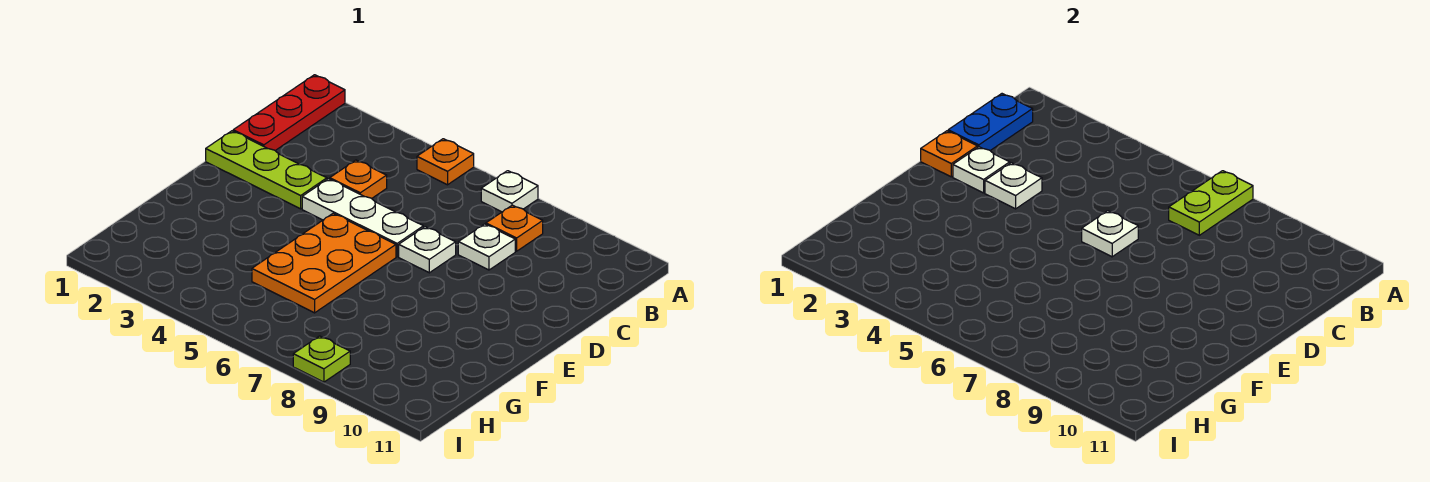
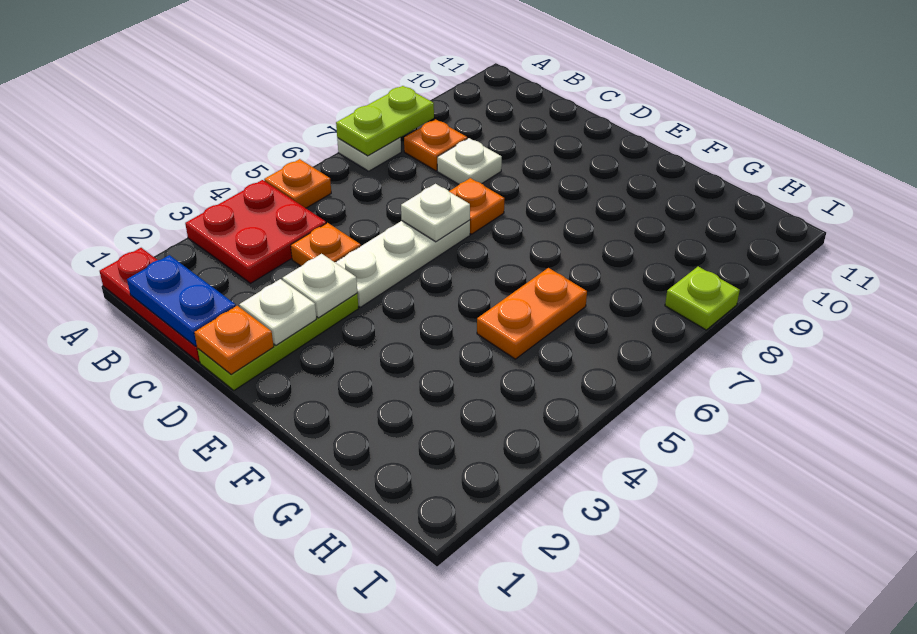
none -> red 2x2 plate [185,180,326,283]
lime 1x2 plate [1169,171,1253,235] -> lime 1x2 plate turned to [336,86,434,156]
white 1x1 plate [399,227,456,273] -> orange 1x1 plate [449,178,505,234]
orange 2x3 plate [252,213,396,313] -> orange 1x2 plate [477,268,587,359]

